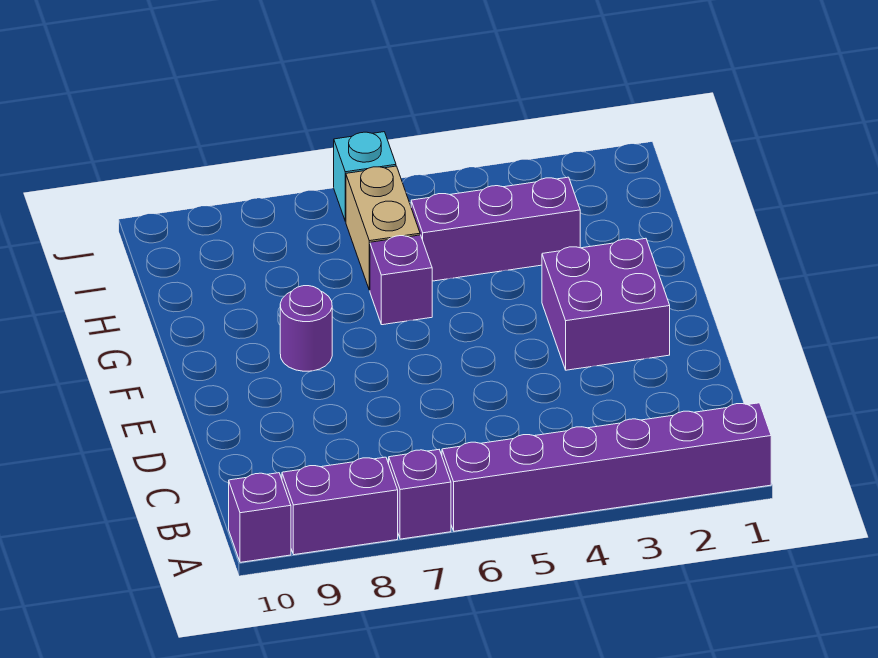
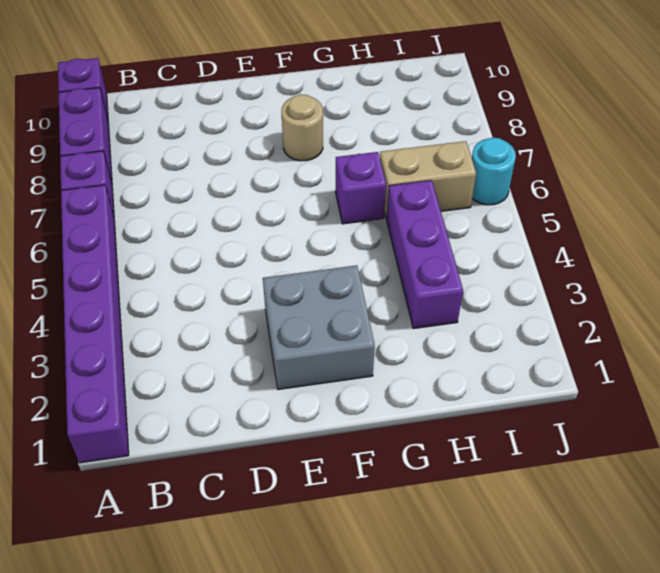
purple 2x2 brick [542,238,670,370] -> grey 2x2 brick [263,265,375,389]
purple 1x1 round brick [280,286,332,371] -> tan 1x1 round brick [281,94,323,161]
cyan 1x1 brick [334,132,396,221] -> cyan 1x1 round brick [472,138,516,205]

